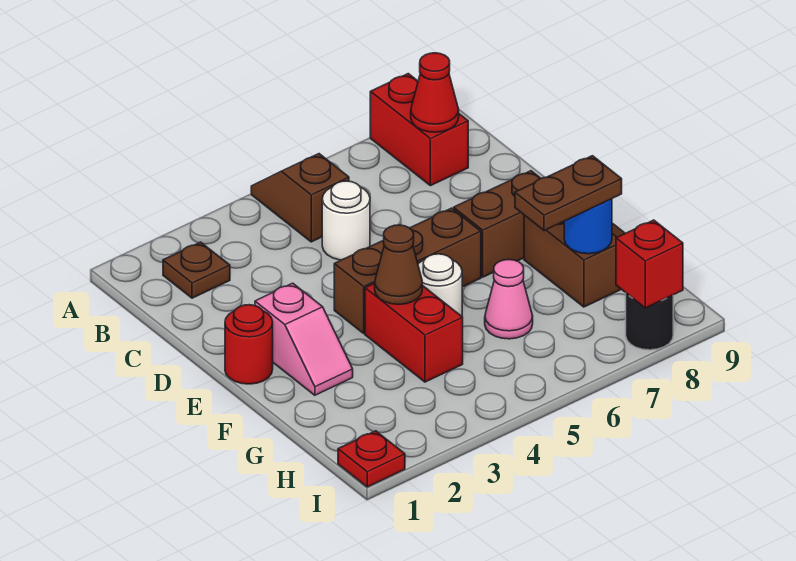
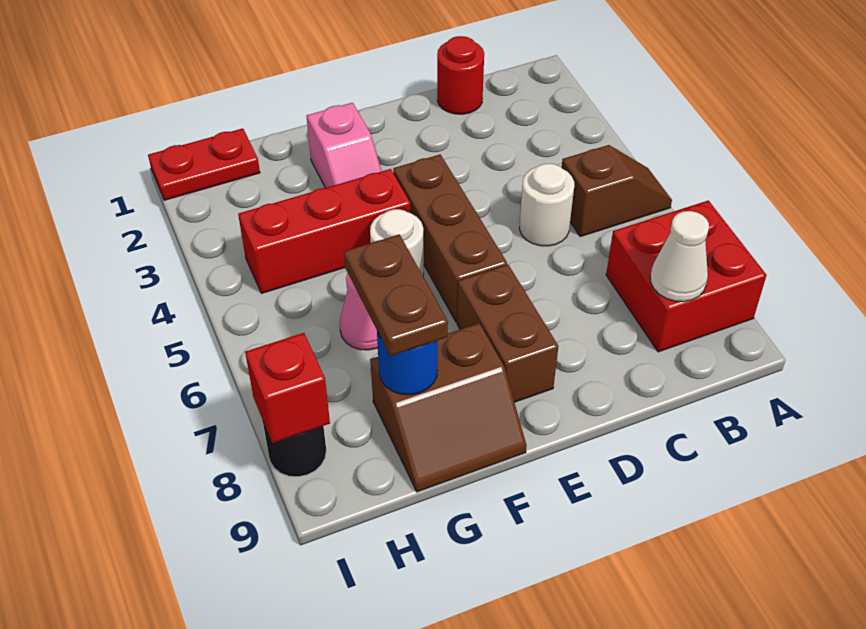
red 1x2 brick [370,74,468,186] -> red 2x2 brick [606,200,767,352]
brown 1x1 plate [163,242,230,298] -> none
red 1x1 cone [411,53,459,132] -> white 1x1 cone [650,211,709,302]
red 1x1 round brick [225,305,273,384] -> red 1x1 round brick moved to [437,36,484,114]
pink 1x2 slope [255,283,353,395] -> pink 1x2 slope turned to [307,103,382,188]
red 1x2 brick [365,283,463,382] -> red 1x3 brick [238,169,410,294]
brown 1x1 cone [375,225,422,304] -> none
red 1x1 plate [338,431,405,487] -> red 1x2 plate [148,128,260,200]

